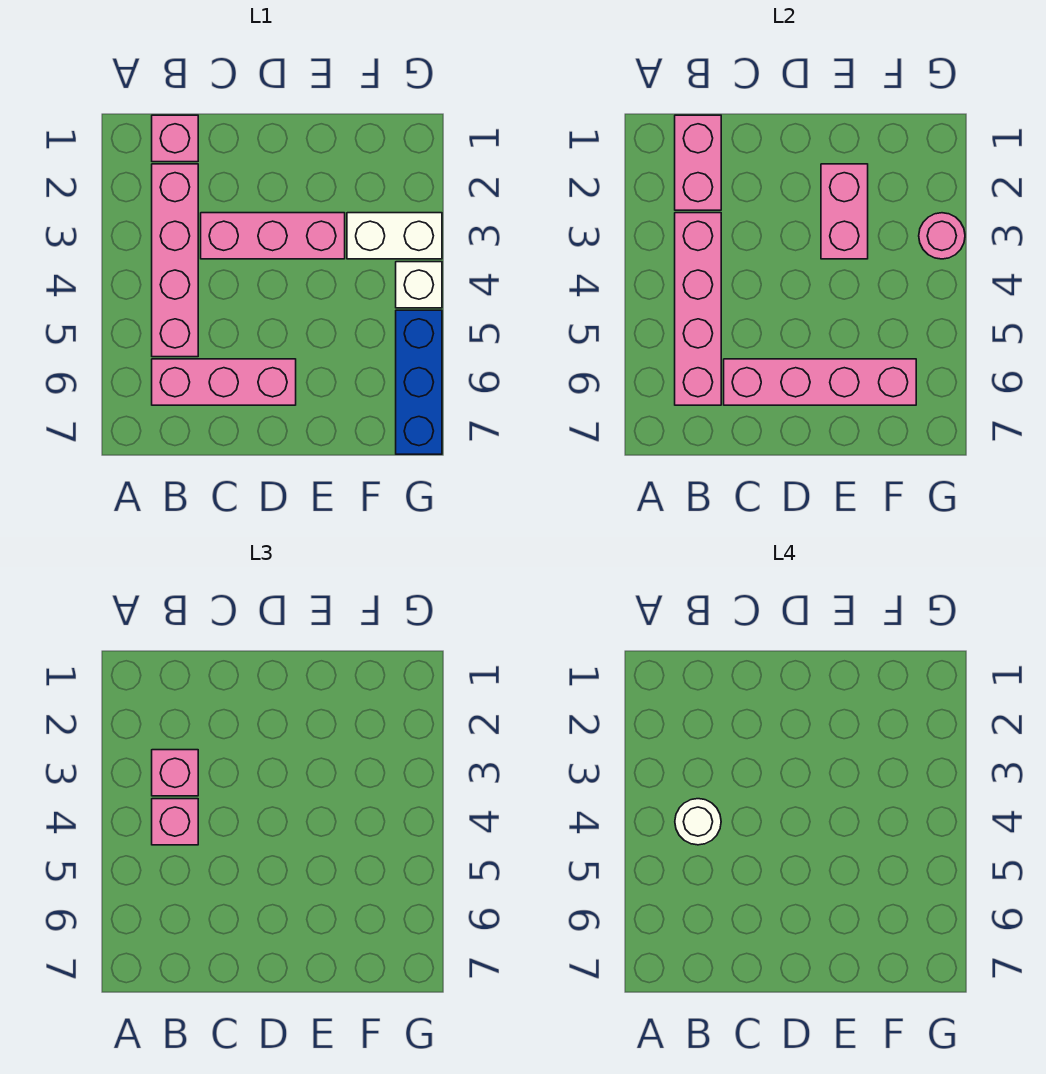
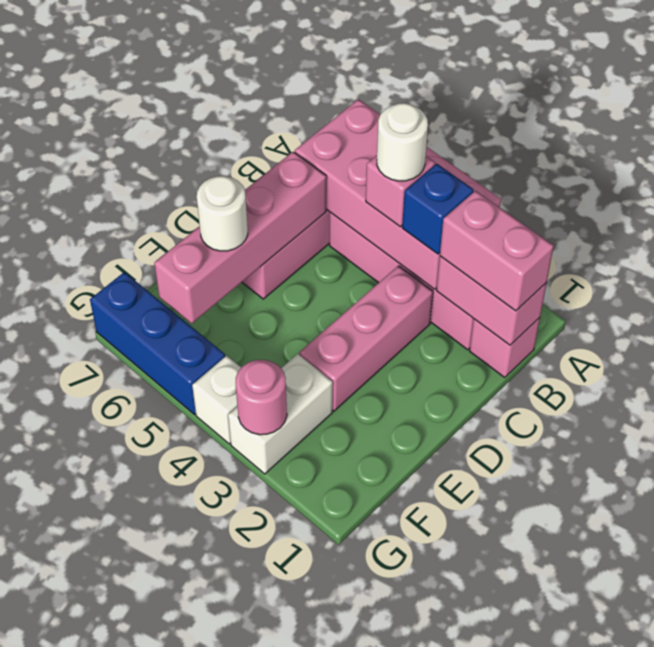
pink 1x4 brick [675,213,721,405] -> pink 2x4 brick [295,99,501,289]
pink 1x1 brick [152,750,198,796] -> blue 1x1 brick [402,164,473,254]
pink 1x2 brick [821,164,868,259] -> pink 1x2 brick moved to [440,191,554,311]
none -> white 1x1 round brick [197,176,248,251]

